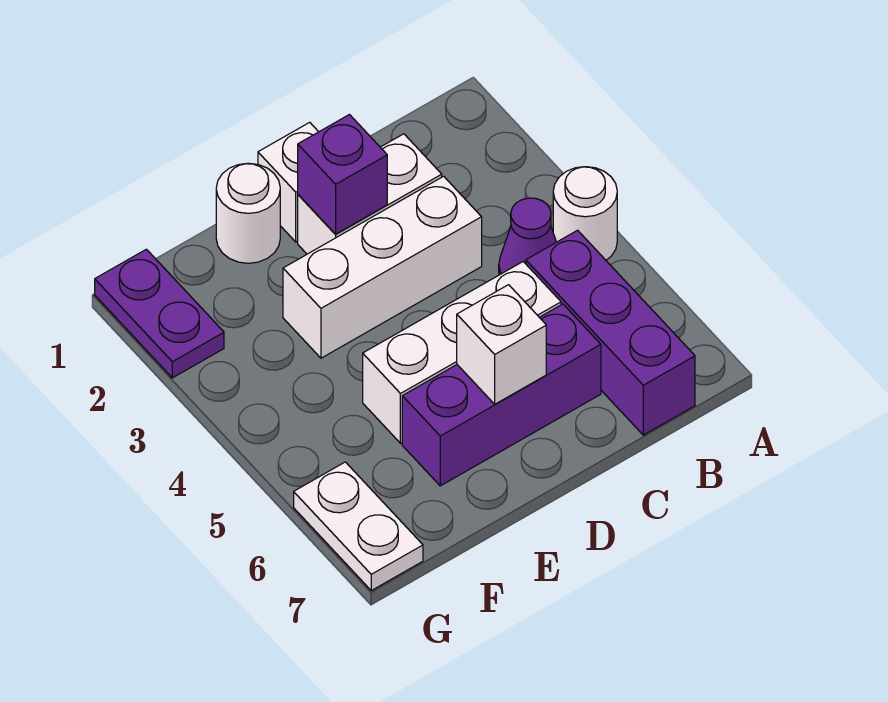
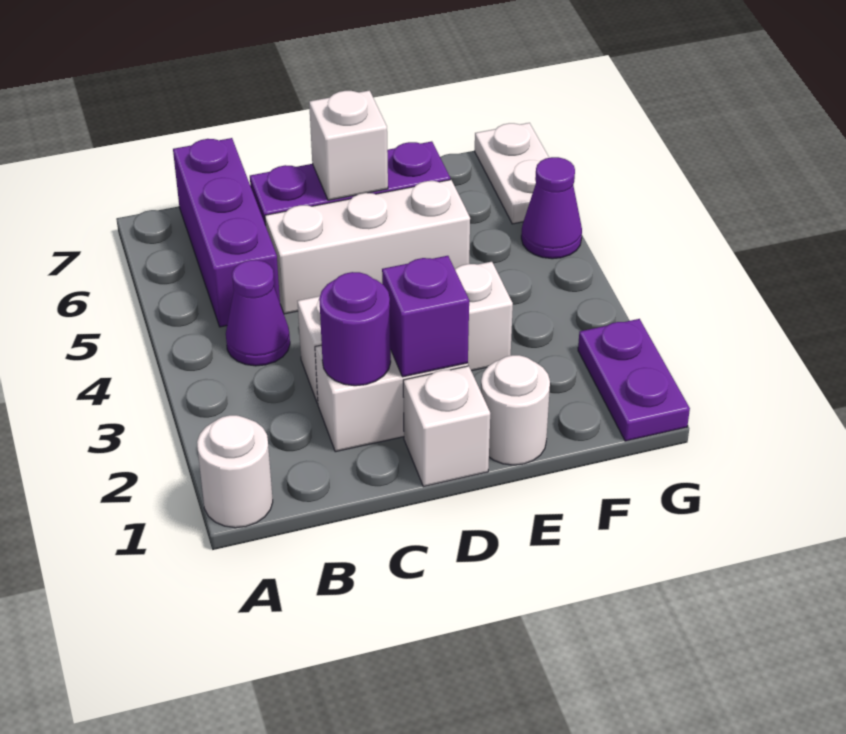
white 1x1 round brick [553,167,617,260] -> white 1x1 round brick moved to [197,415,273,528]
none -> purple 1x1 round brick [319,272,391,386]
none -> purple 1x1 cone [521,157,582,259]

